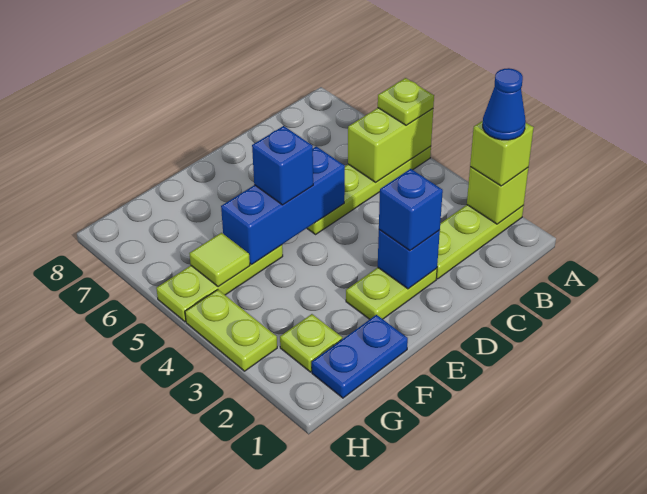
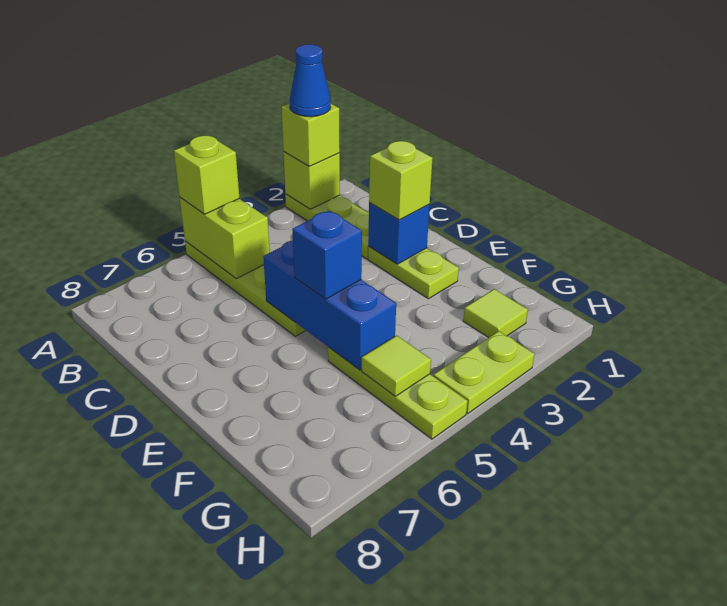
lime 1x1 plate [378,78,434,125] -> lime 1x1 brick [174,136,239,214]
blue 1x1 brick [379,169,443,251] -> lime 1x1 brick [369,141,432,220]
blue 1x2 plate [312,315,408,398] -> none
lime 1x1 plate [280,314,342,372] -> lime 1x1 tile [463,289,528,338]

